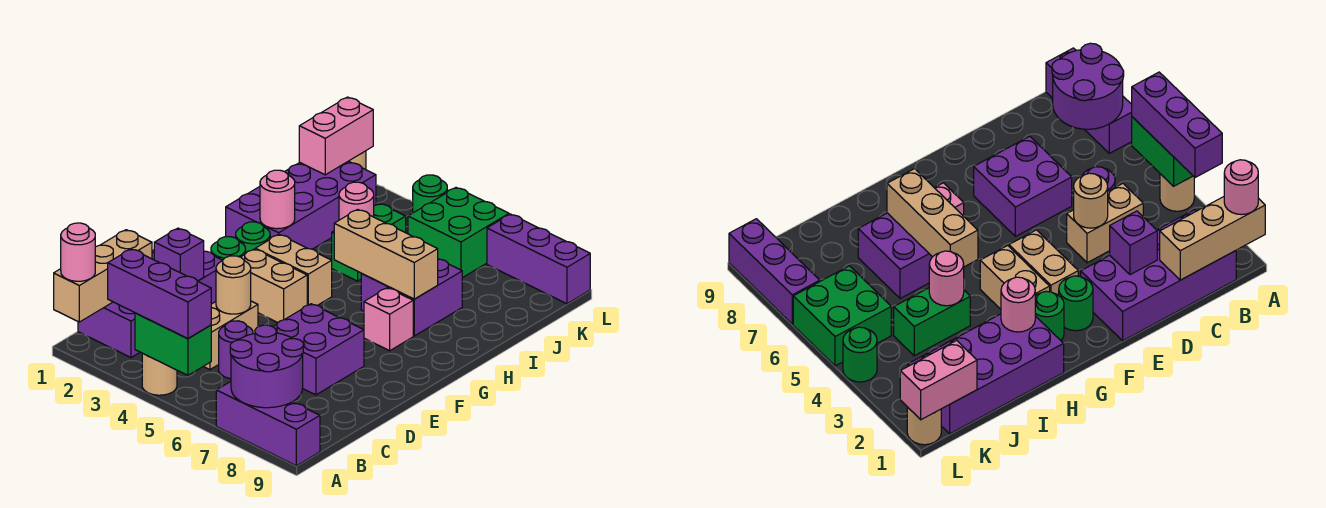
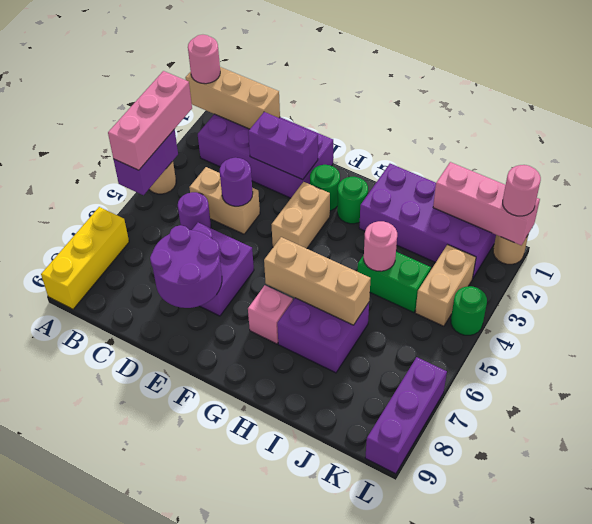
purple 1x3 brick [108,249,211,338] -> pink 1x3 brick [108,71,192,170]
green 1x2 brick [135,313,211,375] -> purple 1x2 brick [113,129,178,195]
purple 1x3 brick [216,382,320,466] -> yellow 1x3 brick [41,207,129,309]
purple 2x2 round brick [230,325,303,408] -> purple 2x2 round brick moved to [150,225,222,308]
purple 1x1 brick [154,228,204,281] -> purple 1x2 brick [248,112,318,180]
tan 1x1 round brick [216,256,251,314] -> purple 1x1 round brick [220,158,253,206]
tan 1x2 brick [255,234,332,305] -> tan 1x2 brick moved to [415,245,476,326]
pink 1x1 round brick [260,170,295,229] -> pink 1x1 round brick moved to [503,165,541,216]
tan 1x3 brick [334,209,438,299] -> tan 1x3 brick turned to [264,237,371,325]
pink 1x2 brick [299,97,373,175] -> pink 1x3 brick [433,162,540,245]
green 2x2 brick [408,188,509,278] -> none

